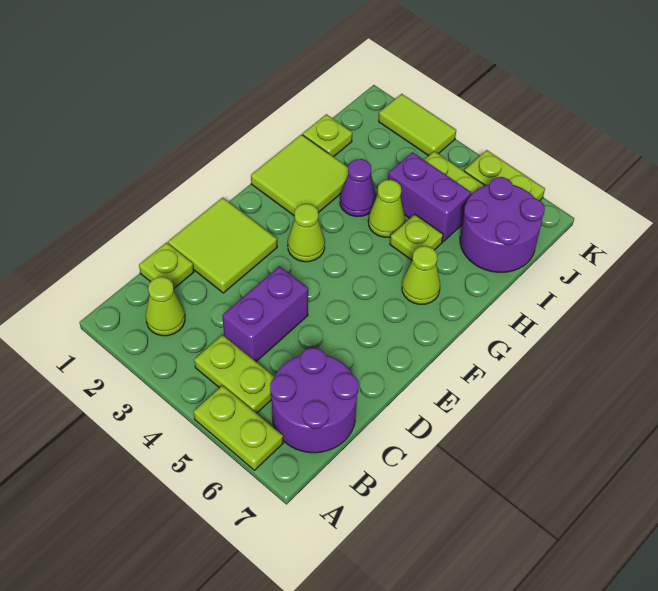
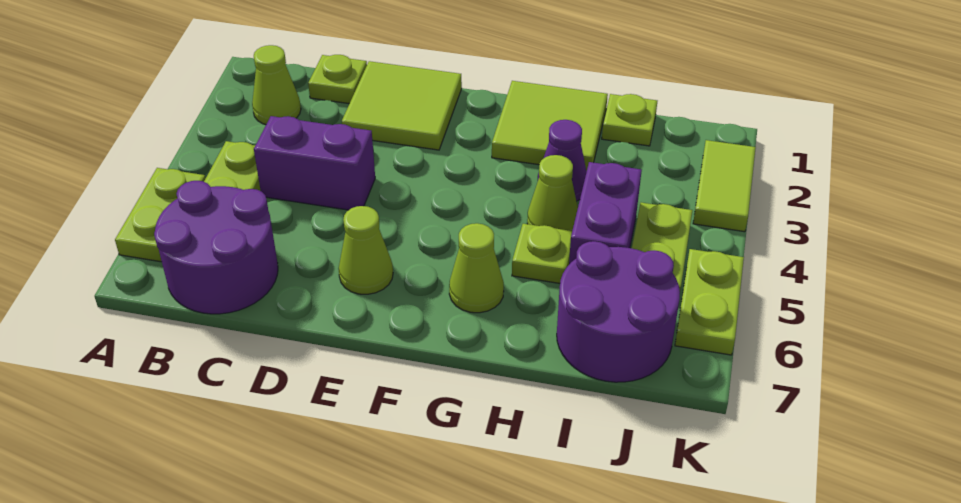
lime 1x1 cone [288,204,325,262] -> lime 1x1 cone moved to [339,206,393,294]

